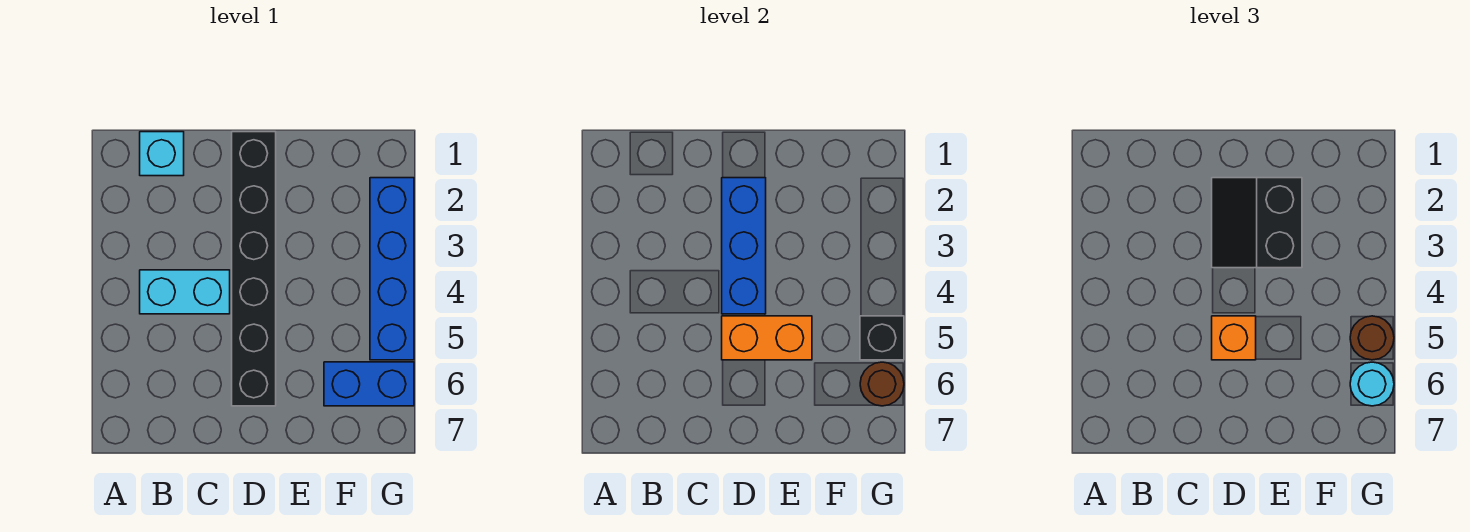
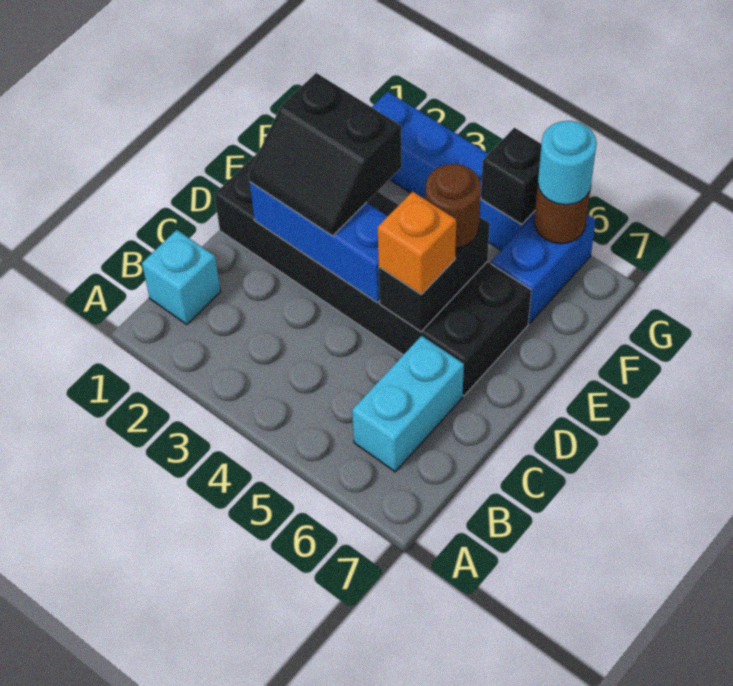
cyan 1x2 brick [140,270,230,314] -> cyan 1x2 brick moved to [352,336,464,472]
black 1x6 brick [232,132,276,406] -> black 2x6 brick [214,152,531,396]
orange 1x2 brick [722,316,812,360] -> black 1x2 brick [379,217,490,332]
brown 1x1 round brick [1350,316,1394,360] -> brown 1x1 round brick moved to [425,164,481,248]

